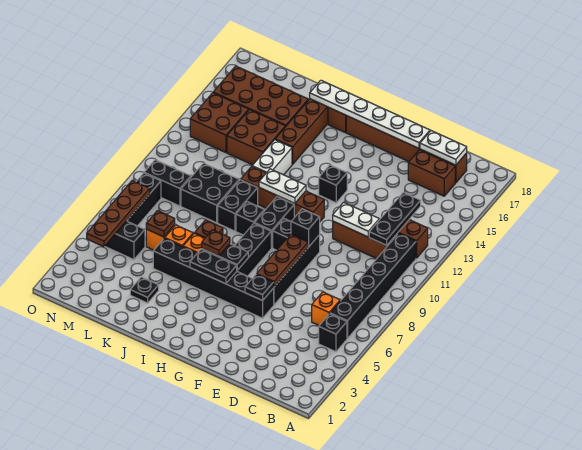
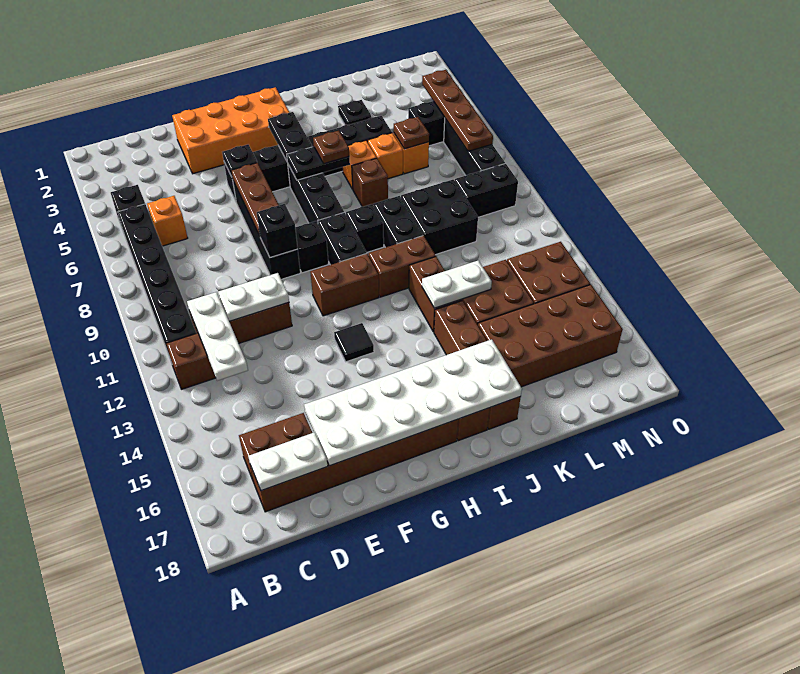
black 1x3 plate [369,192,421,245] -> white 1x3 plate [187,292,248,381]
none -> orange 2x4 brick [172,87,290,174]
white 1x6 plate [310,80,430,148] -> white 2x6 plate [304,339,522,466]
black 1x1 brick [319,165,347,203] -> black 1x1 tile [334,323,374,362]
black 1x2 plate [190,249,237,284] -> black 1x2 plate turned to [268,112,312,161]
white 1x2 plate [259,169,306,204] -> white 1x2 plate moved to [422,260,492,308]
white 1x2 brick [252,140,292,175] -> brown 1x2 brick [409,257,462,332]

